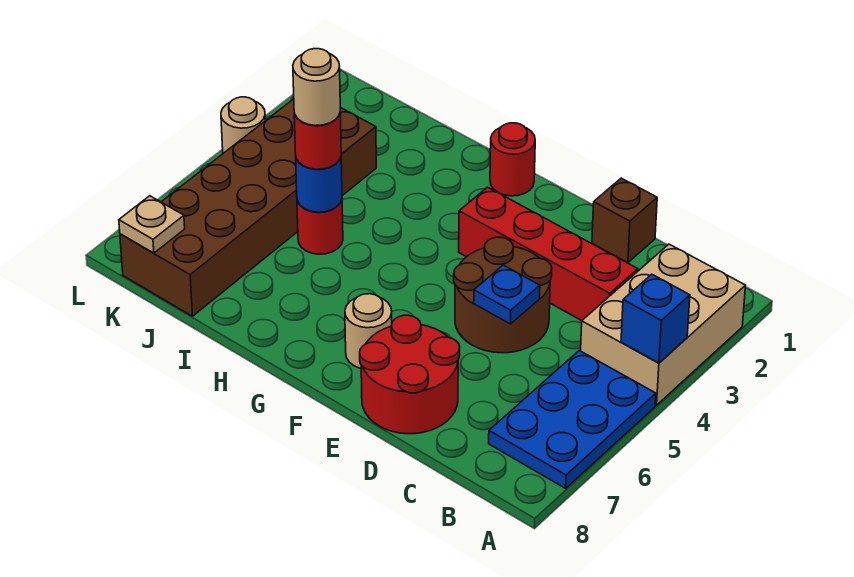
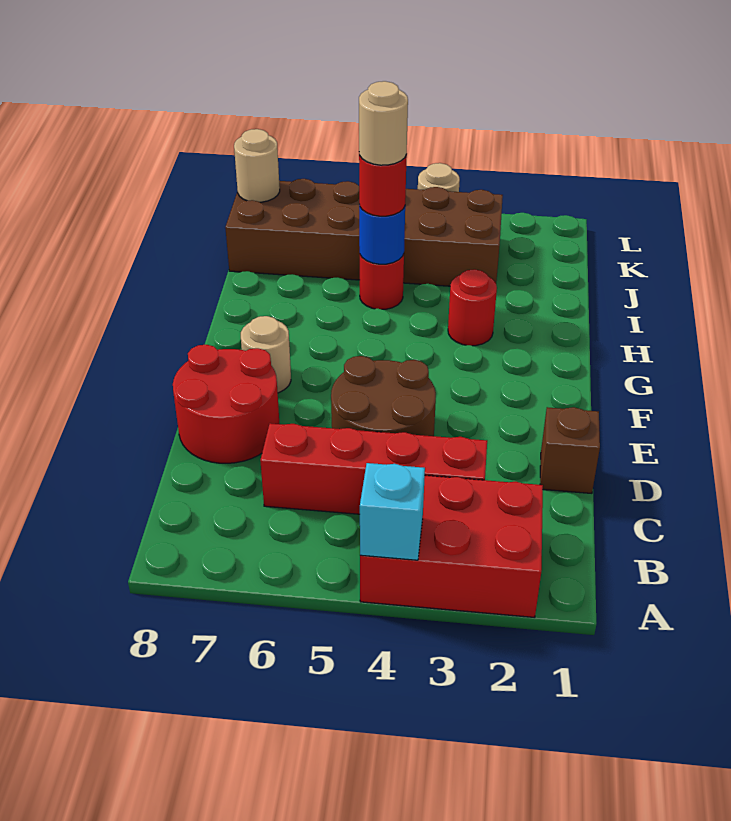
tan 2x3 brick [581,244,745,405] -> red 2x3 brick [360,475,543,617]
blue 1x1 brick [621,274,690,363] -> cyan 1x1 brick [360,463,425,560]
blue 2x3 plate [489,350,656,488] -> none
red 1x4 brick [459,187,638,321] -> red 1x4 brick turned to [260,423,487,514]
blue 1x1 plate [474,265,540,324] -> none
red 1x1 round brick [490,123,535,196] -> red 1x1 round brick moved to [448,269,497,346]
tan 1x1 plate [119,196,185,253] -> tan 1x1 round brick [234,129,280,202]

